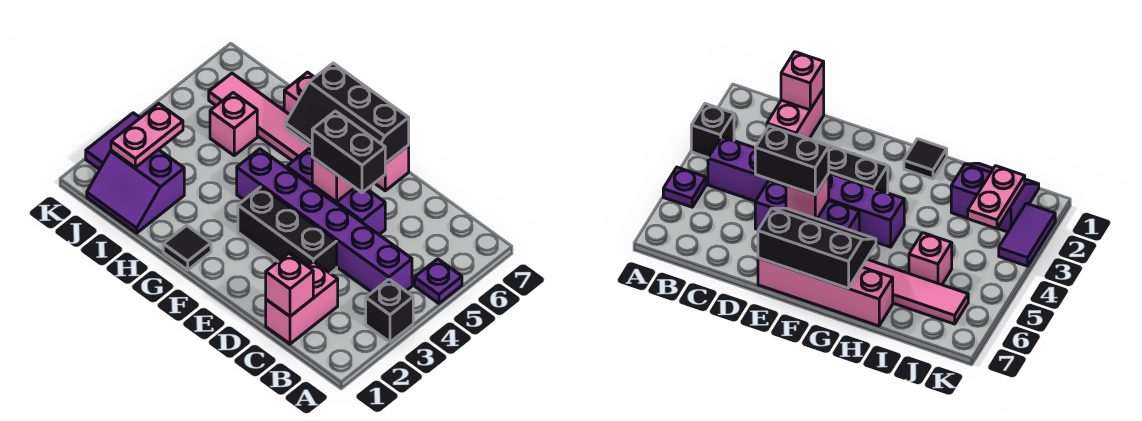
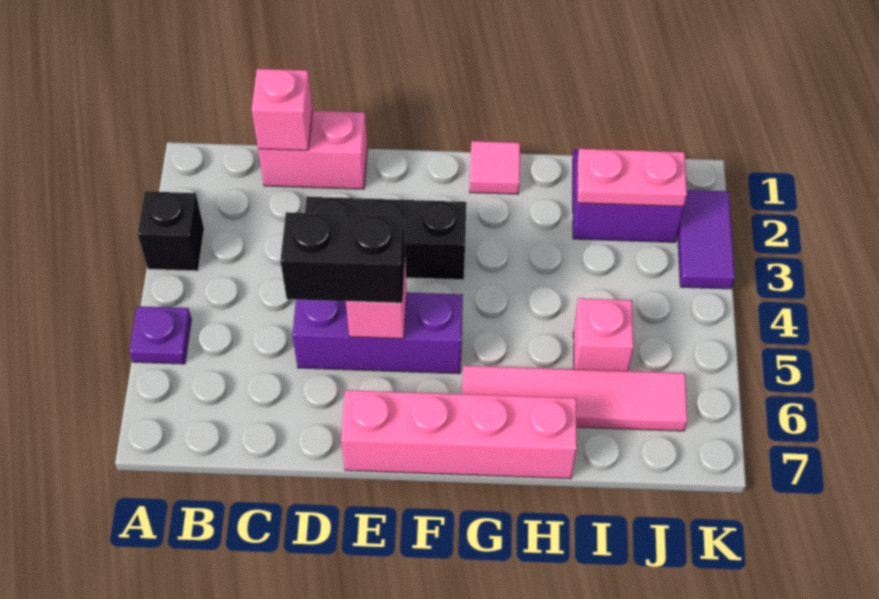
purple 1x6 brick [237,149,412,292] -> none
pink 1x2 brick [266,261,338,344] -> pink 1x2 brick turned to [258,111,367,189]
black 2x3 slope [285,63,409,163] -> none
black 1x1 tile [163,225,211,270] -> pink 1x1 tile [470,141,520,194]
pink 1x2 plate [111,104,183,167] -> pink 1x2 plate turned to [577,149,687,206]

